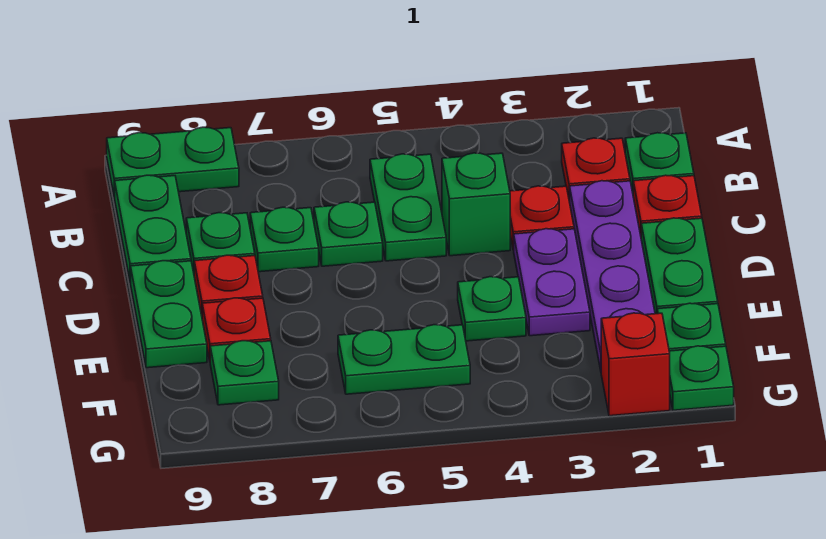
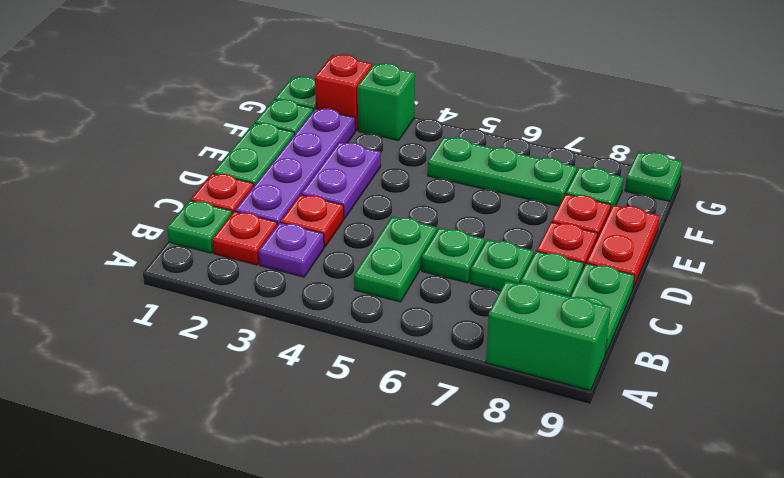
green 1x2 plate [107,127,239,197] -> green 1x2 brick [486,281,611,390]
none -> purple 1x1 plate [259,222,324,277]
green 1x1 brick [442,153,510,256] -> green 1x1 brick moved to [358,63,415,140]
green 1x2 plate [131,261,207,368] -> red 1x2 plate [587,205,660,288]
green 1x1 plate [458,277,526,341] -> green 1x1 plate moved to [625,152,683,201]
green 1x2 plate [338,325,470,394] -> green 1x3 plate [428,137,577,206]

